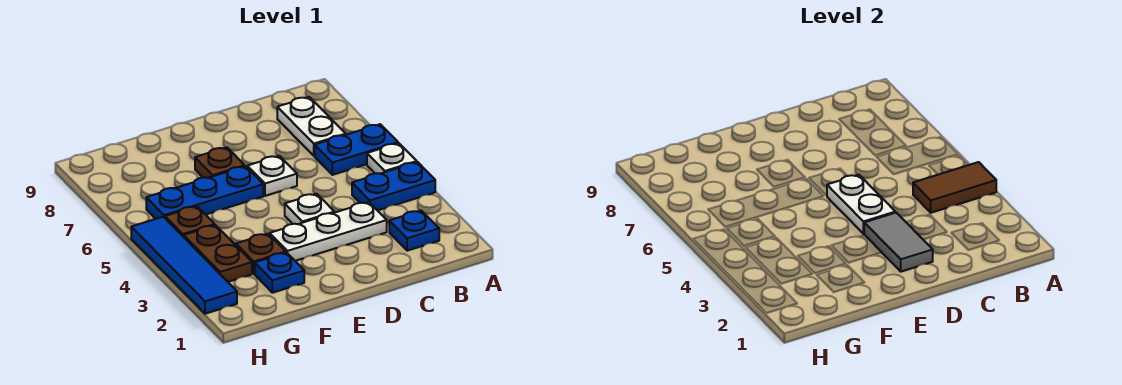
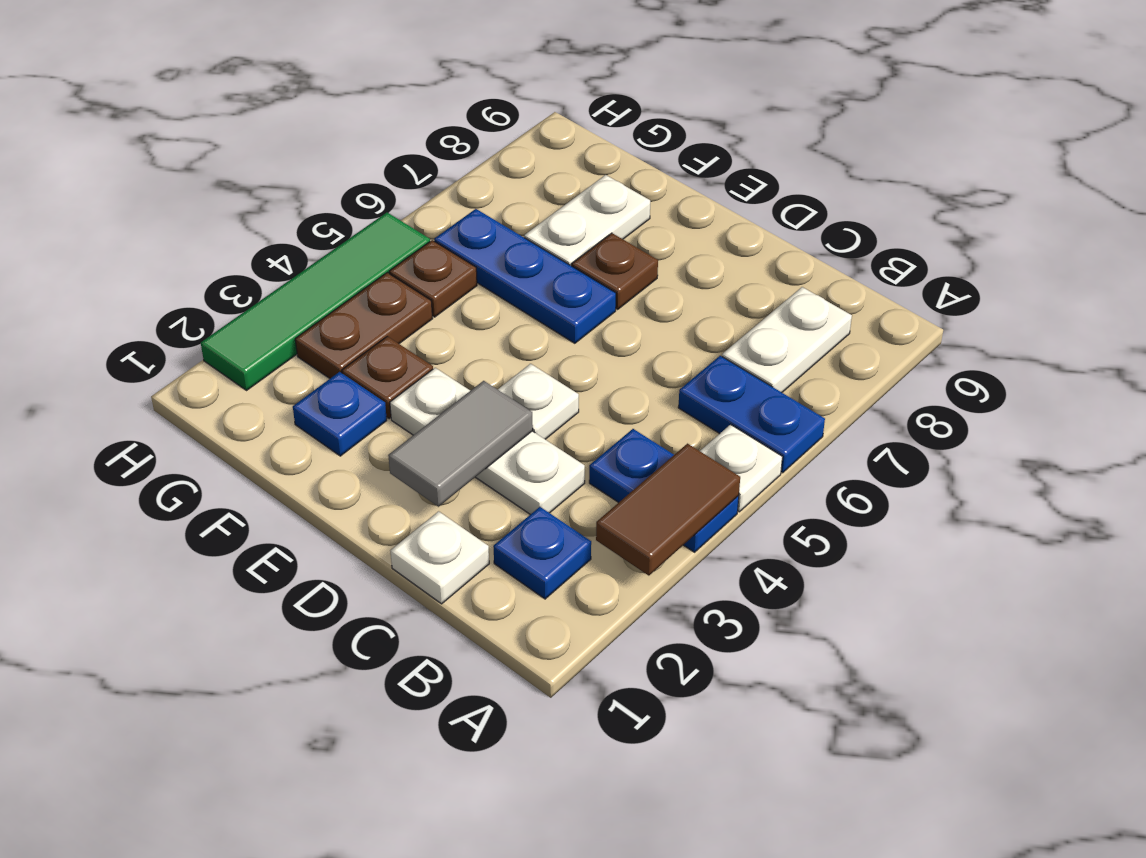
brown 1x2 tile [913,162,996,213] -> brown 1x2 tile turned to [596,444,740,576]
white 1x2 plate [827,175,895,234] -> white 1x2 plate moved to [524,175,650,266]
white 1x1 plate [247,156,297,196] -> white 1x1 plate moved to [390,511,489,604]
blue 1x4 tile [131,217,237,314] -> green 1x4 tile [201,212,430,390]

